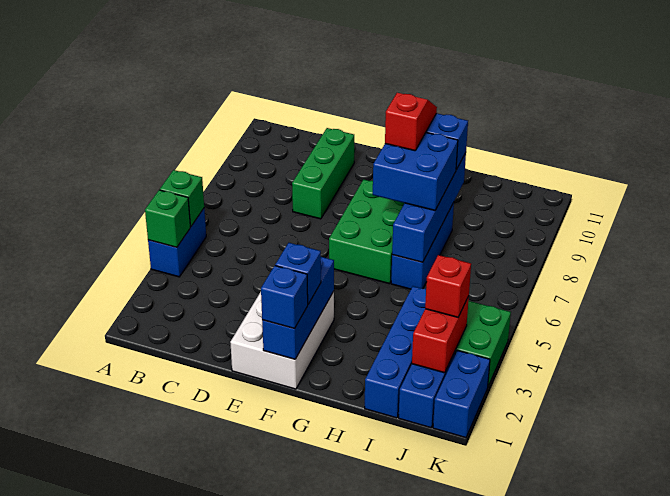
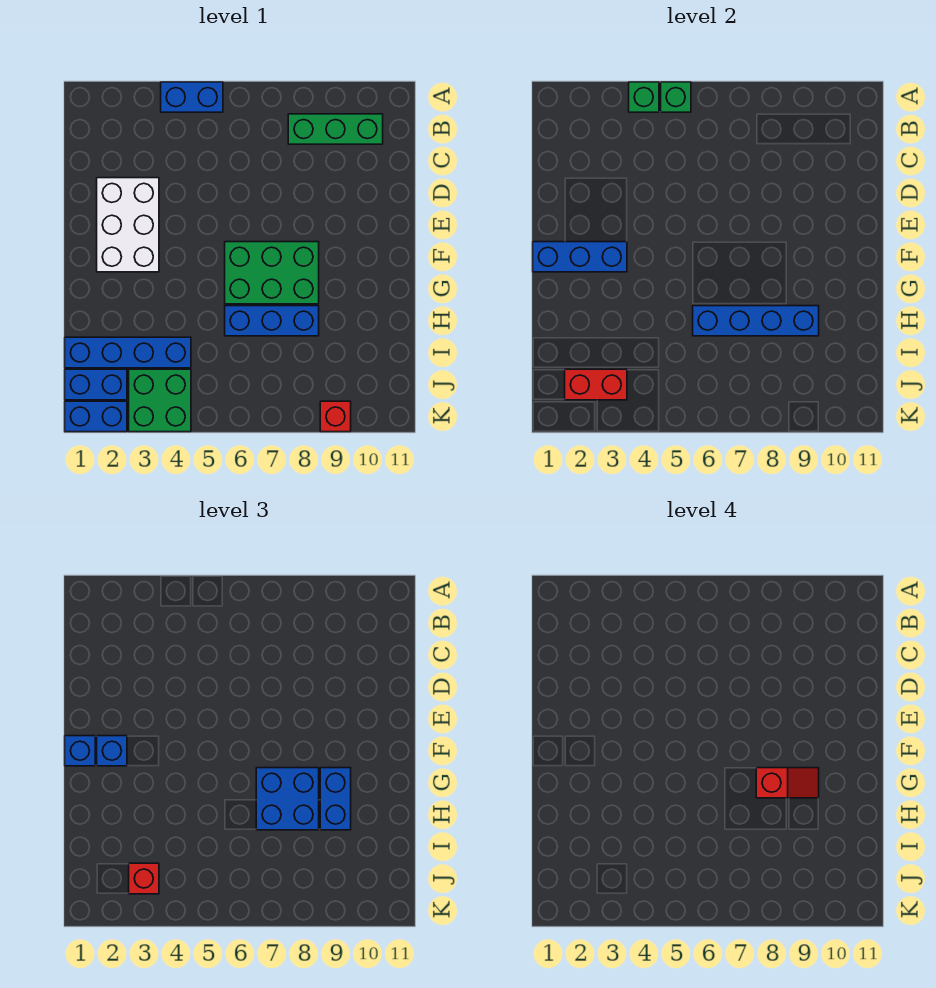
green 1x3 brick [292,128,354,219] -> green 1x3 brick moved to [288,114,383,144]
white 2x3 brick [230,291,334,389] -> white 2x3 brick turned to [97,178,159,272]
none -> red 1x1 brick [320,401,351,432]

